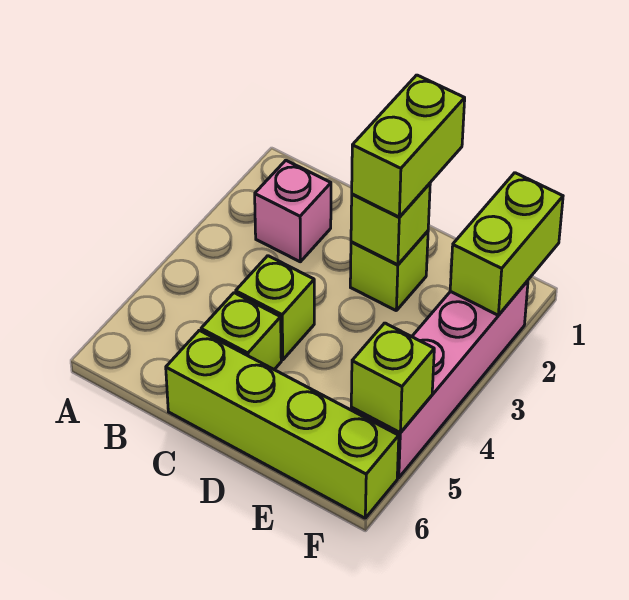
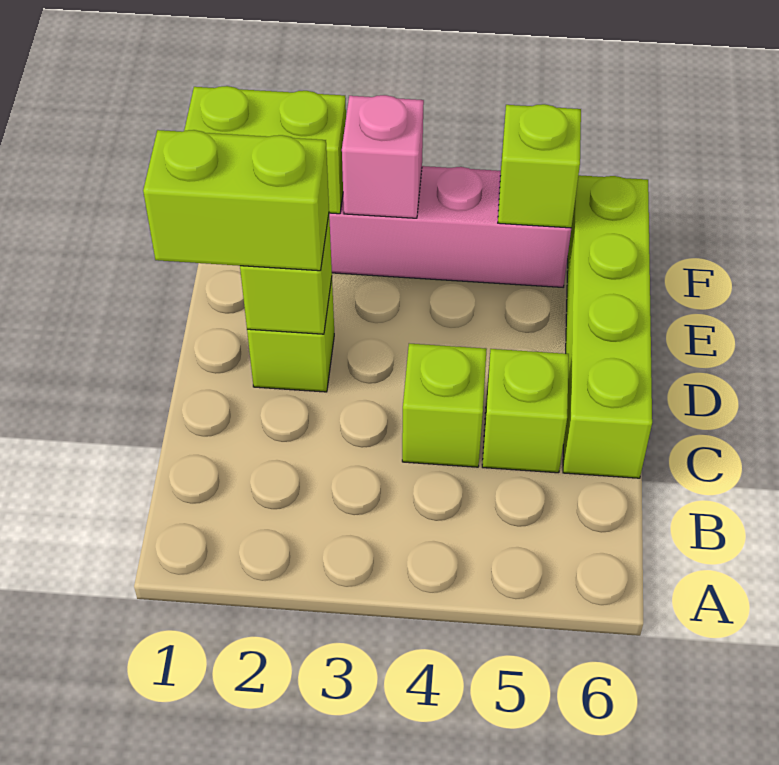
pink 1x1 brick [255,160,331,262] -> pink 1x1 brick moved to [342,95,424,218]

